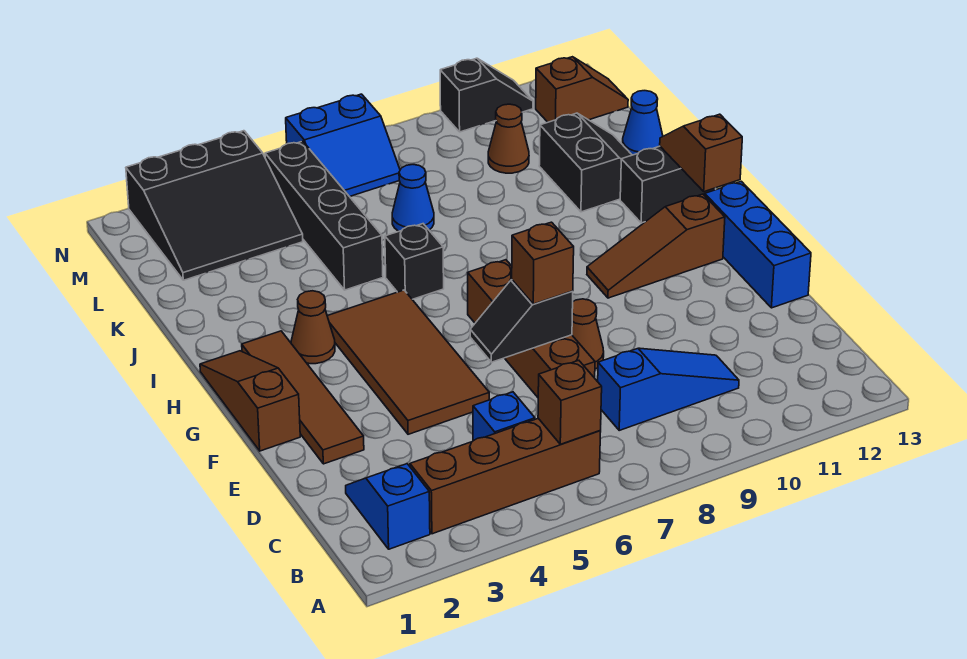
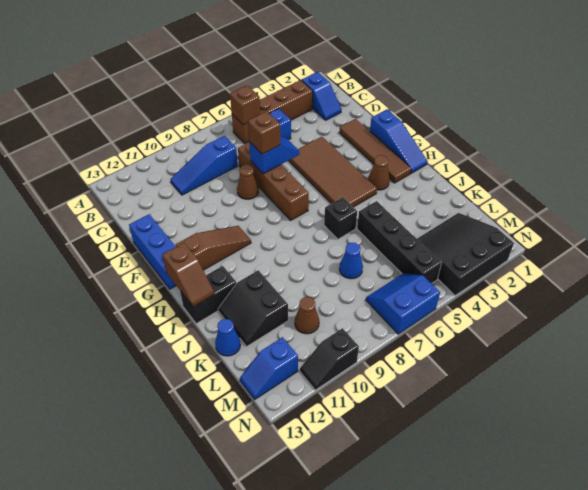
black 1x2 slope [470,280,573,362] -> blue 1x2 slope [249,137,300,174]
brown 1x3 slope [200,351,300,451] -> blue 1x3 slope [370,109,428,173]
brown 1x2 slope [536,57,628,122] -> blue 1x2 slope [240,337,298,399]

